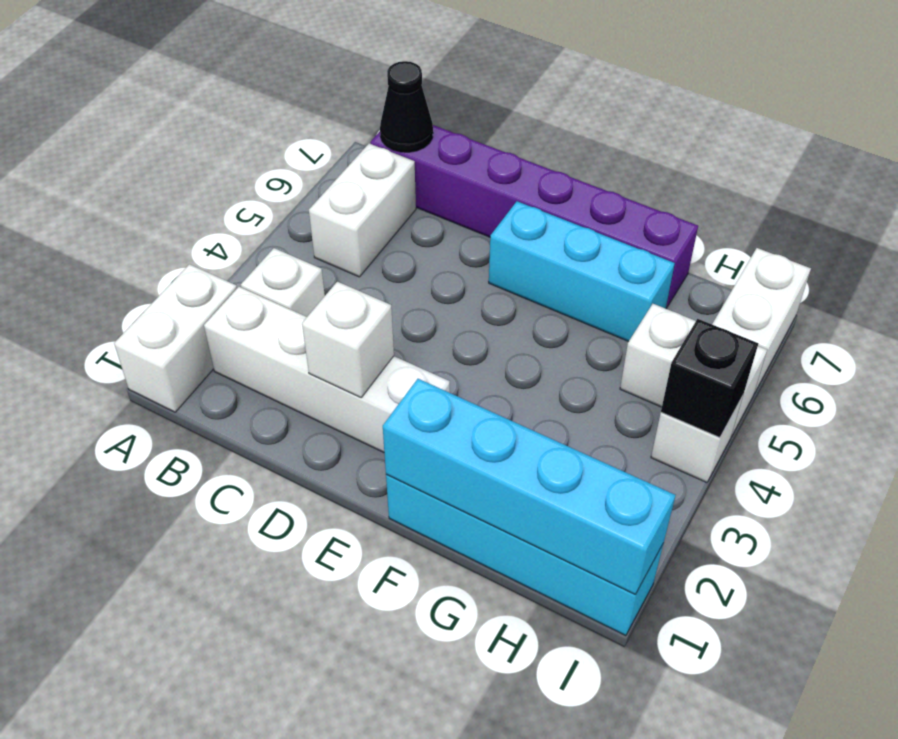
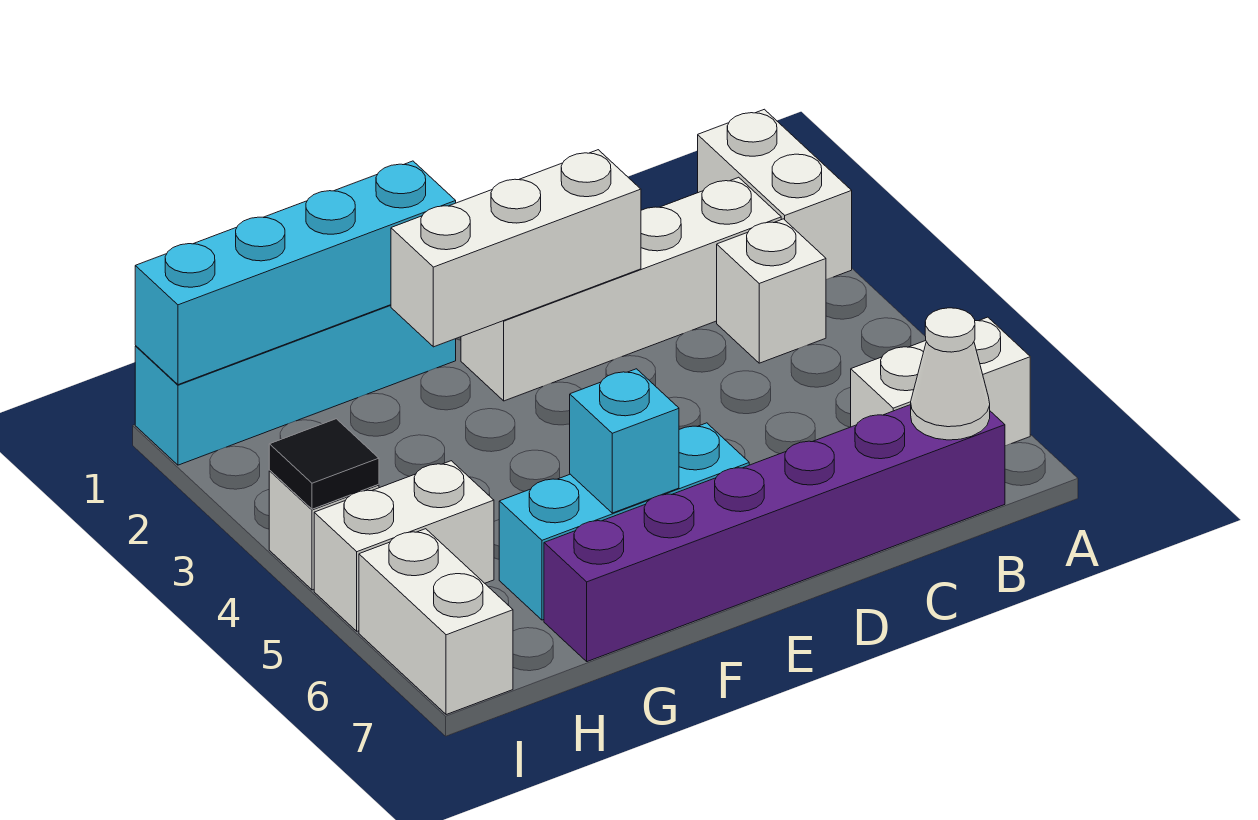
white 1x2 brick [309,143,416,277] -> white 1x2 brick turned to [851,317,1030,446]
black 1x1 cone [380,61,433,152] -> white 1x1 cone [911,308,990,440]
white 1x1 brick [302,282,394,397] -> white 1x3 brick [391,150,641,347]
none -> cyan 1x1 brick [570,369,679,513]
black 1x1 brick [661,319,758,438] -> black 1x1 tile [269,419,379,509]

